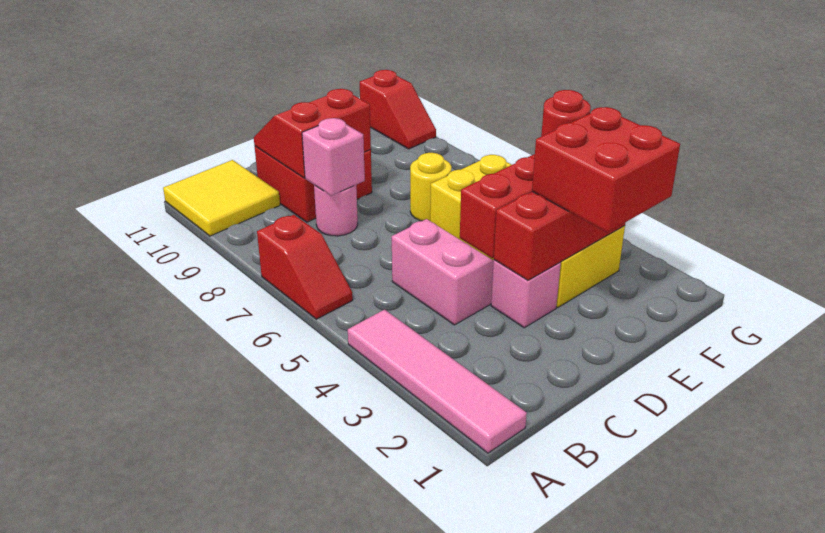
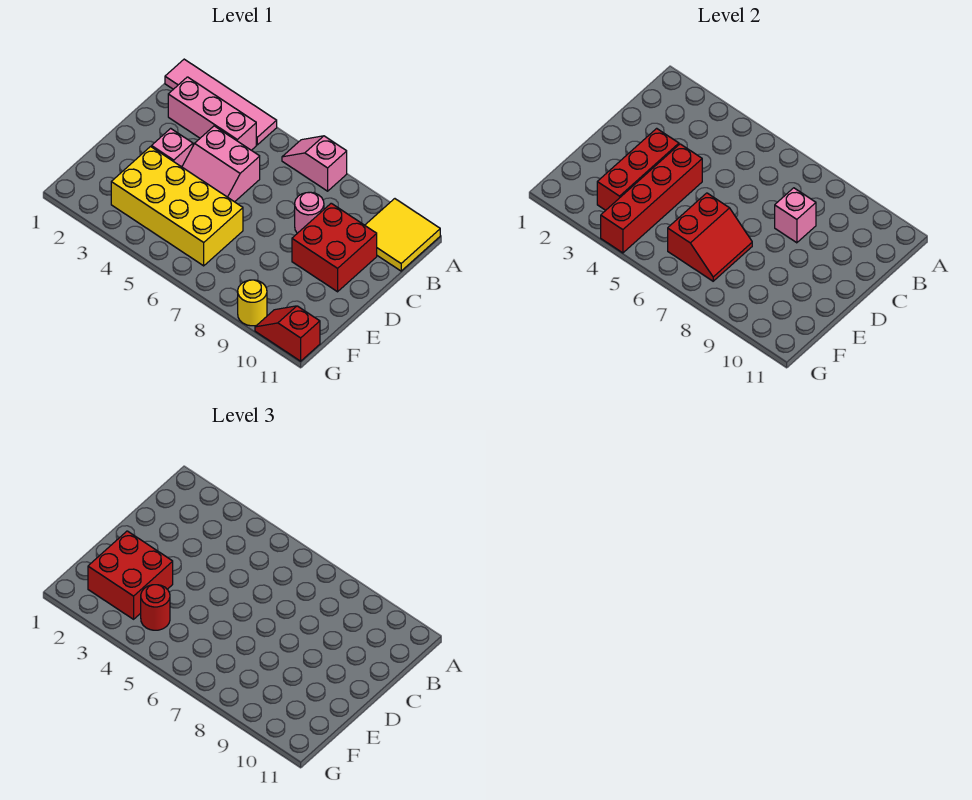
red 1x2 slope [257,215,353,319] -> pink 1x2 slope [282,136,347,191]
none -> pink 1x3 brick [168,77,256,150]
red 2x2 slope [254,89,371,178] -> red 2x2 slope moved to [668,193,752,281]
yellow 1x1 round brick [410,153,452,221] -> yellow 1x1 round brick moved to [238,280,267,326]

